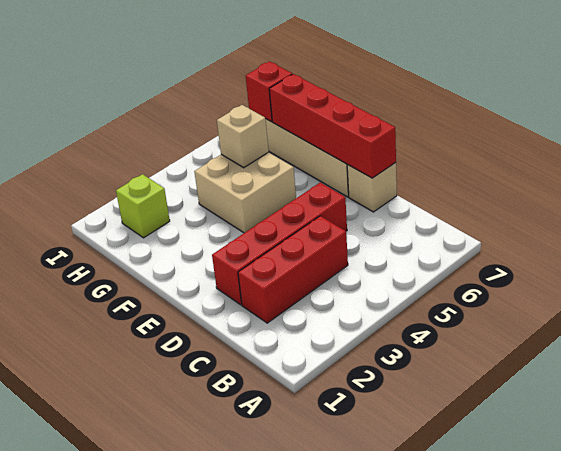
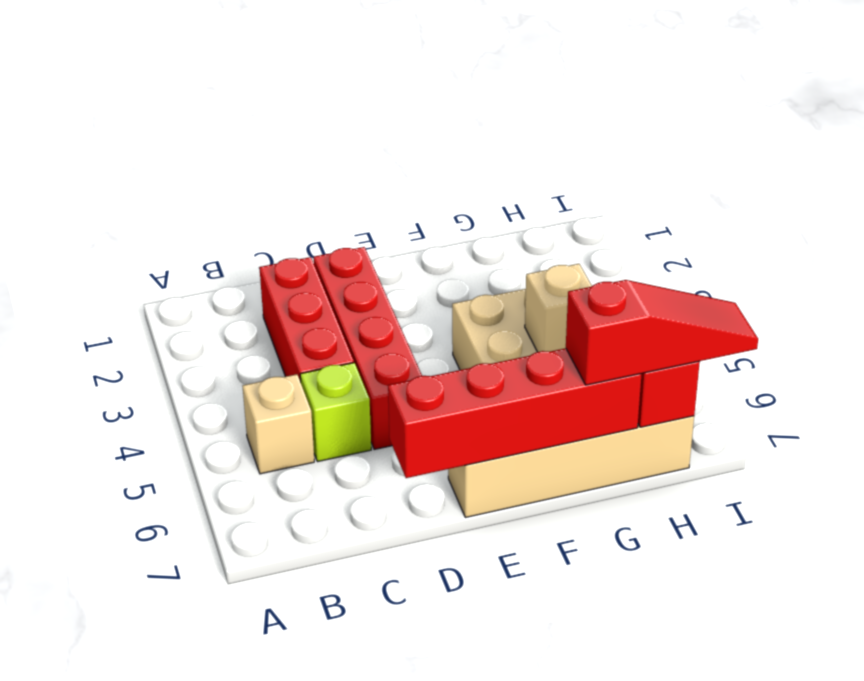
tan 1x1 brick [347,163,397,212] -> tan 1x1 brick moved to [243,374,314,474]
none -> red 1x3 slope [566,280,758,385]
lime 1x1 brick [116,174,170,238] -> lime 1x1 brick moved to [300,363,371,462]

